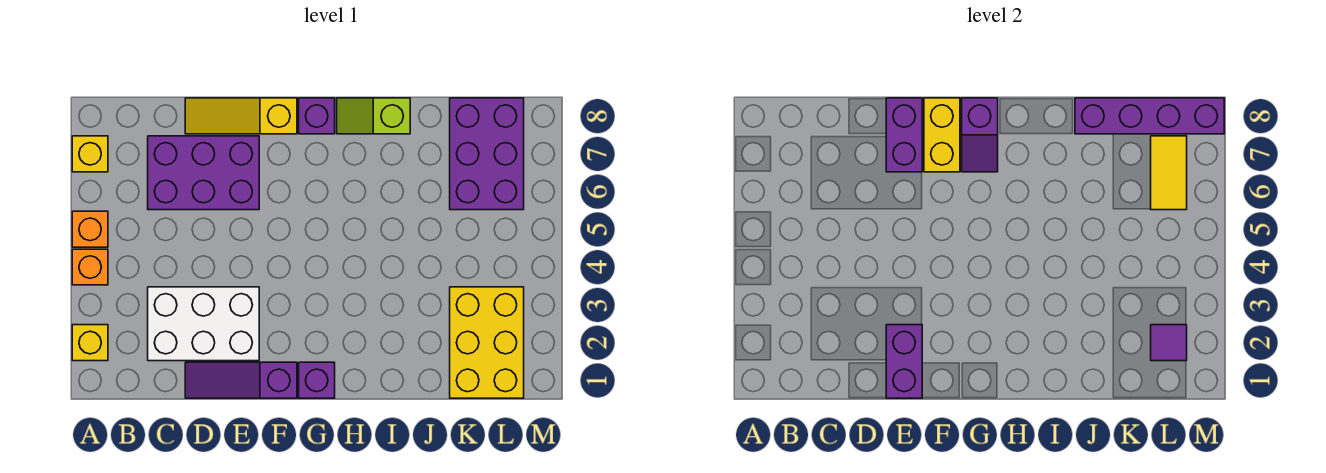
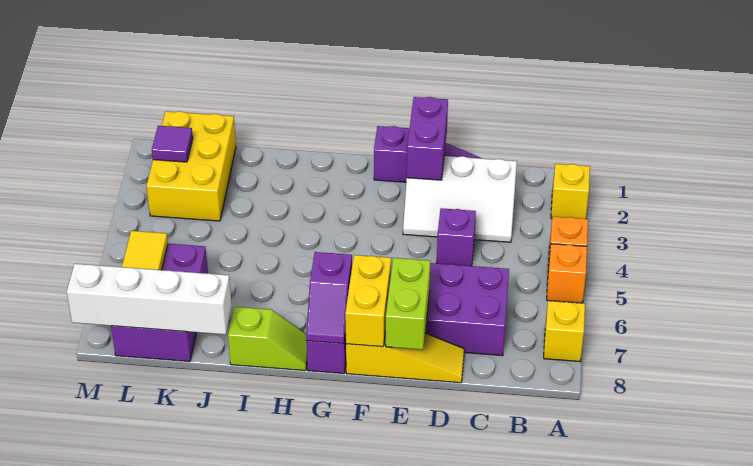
white 2x3 brick [148,287,259,361] -> white 2x3 slope [403,156,517,242]
purple 1x2 brick [886,98,922,172] -> lime 1x2 brick [386,258,430,350]
purple 1x1 brick [299,362,335,398] -> purple 1x1 brick moved to [437,208,476,266]
purple 1x2 slope [962,98,998,172] -> purple 1x2 slope turned to [306,252,352,344]
purple 1x4 brick [1075,98,1224,134] -> white 1x4 brick [67,264,232,335]

